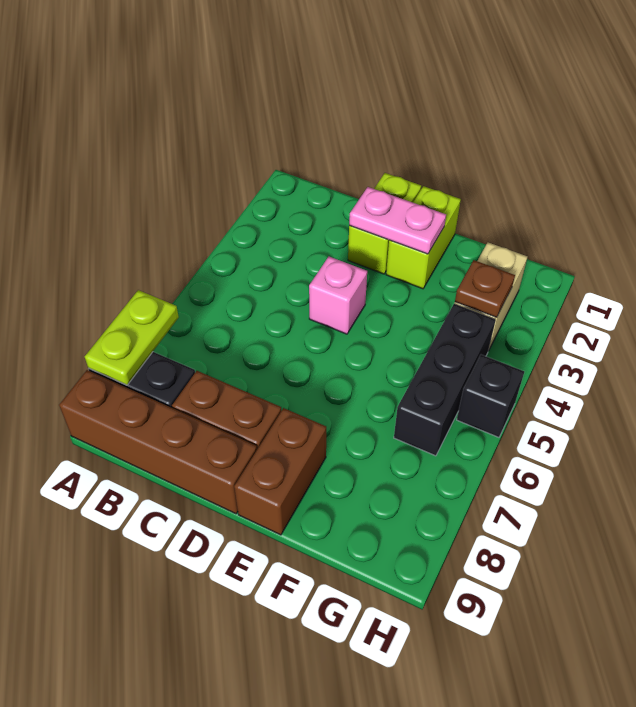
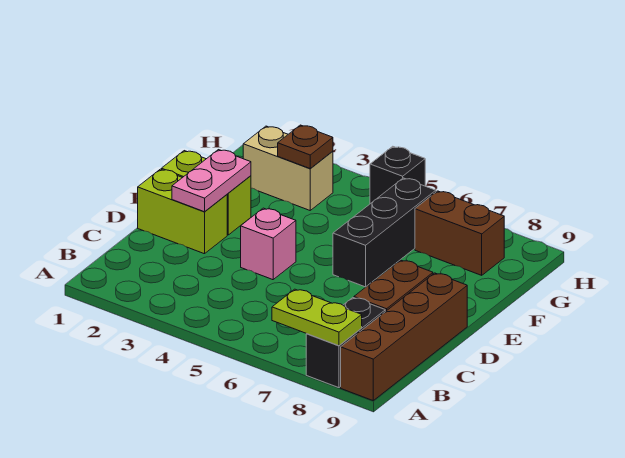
brown 1x2 brick [234,408,326,535] -> brown 1x2 brick moved to [415,191,504,275]
black 1x3 brick [394,304,495,456] -> black 1x3 brick turned to [333,178,436,287]

